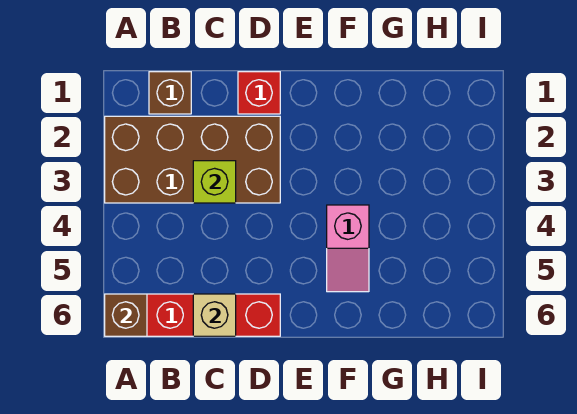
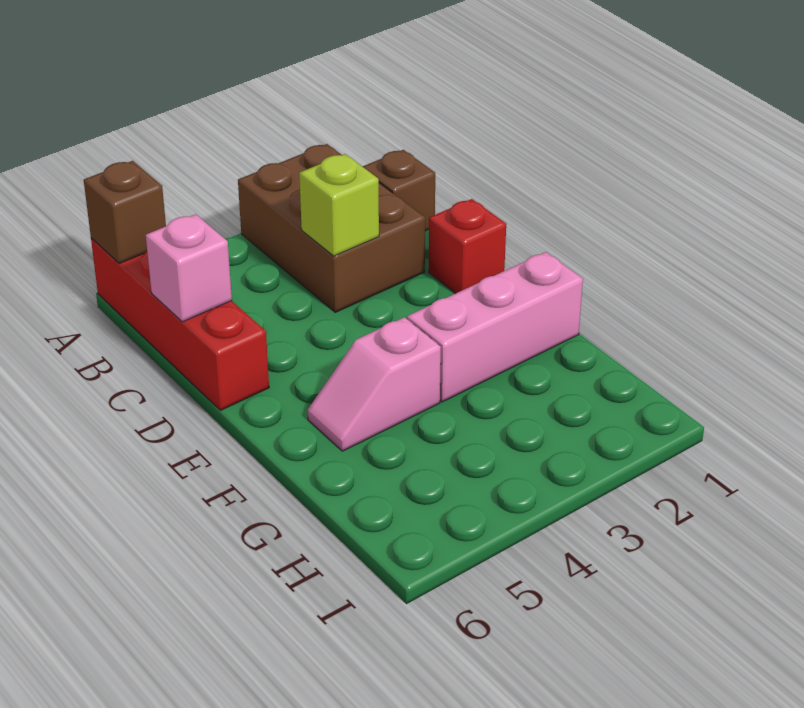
brown 2x4 brick [105,116,280,203] -> brown 2x3 brick [238,144,425,312]
tan 1x1 brick [193,294,236,336] -> pink 1x1 brick [146,214,232,322]
none -> pink 1x3 brick [407,252,583,402]

